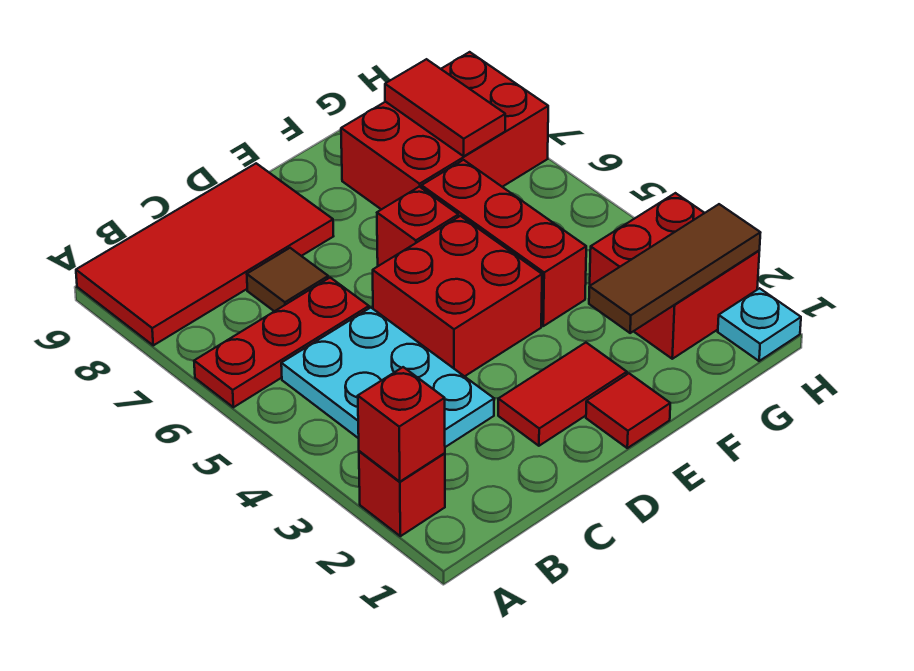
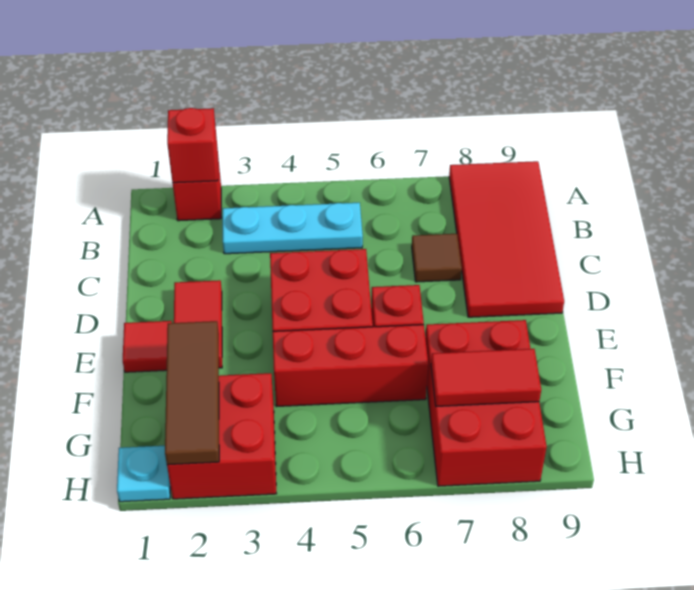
red 1x3 plate [194,278,369,407] -> none
cyan 2x3 plate [281,308,494,447] -> cyan 1x3 plate [222,203,363,254]

